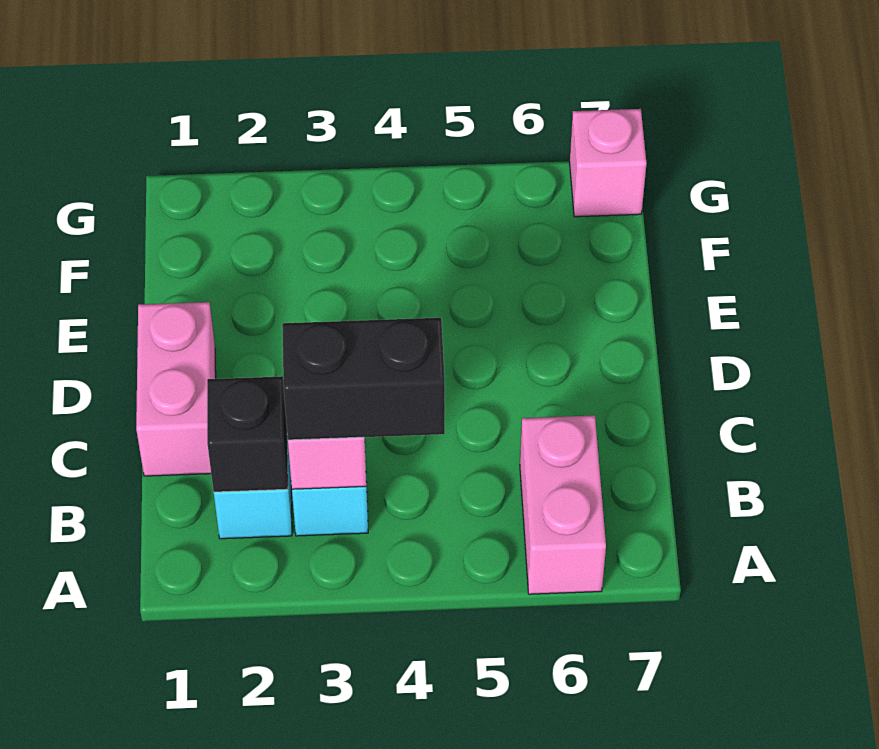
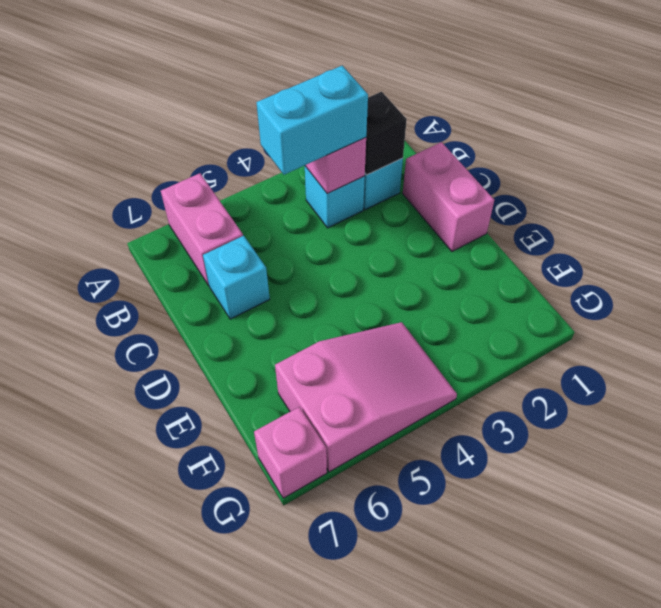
black 1x2 brick [282,318,445,440] -> cyan 1x2 brick [256,66,368,175]
none -> cyan 1x1 brick [203,236,270,319]
none -> pink 2x3 slope [275,322,457,472]

